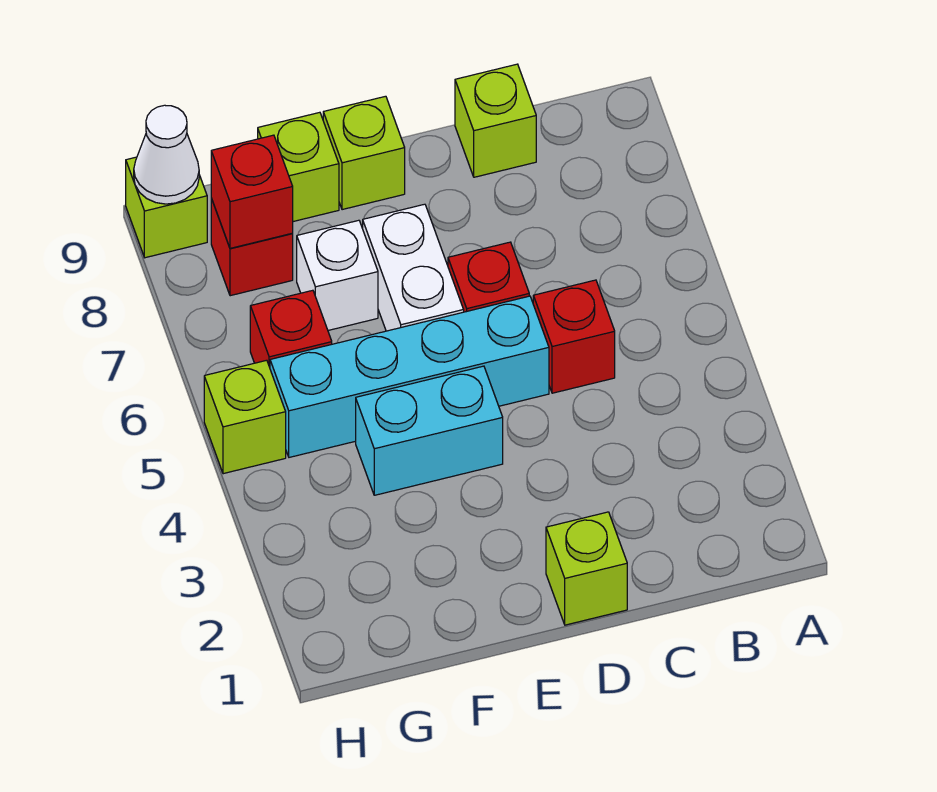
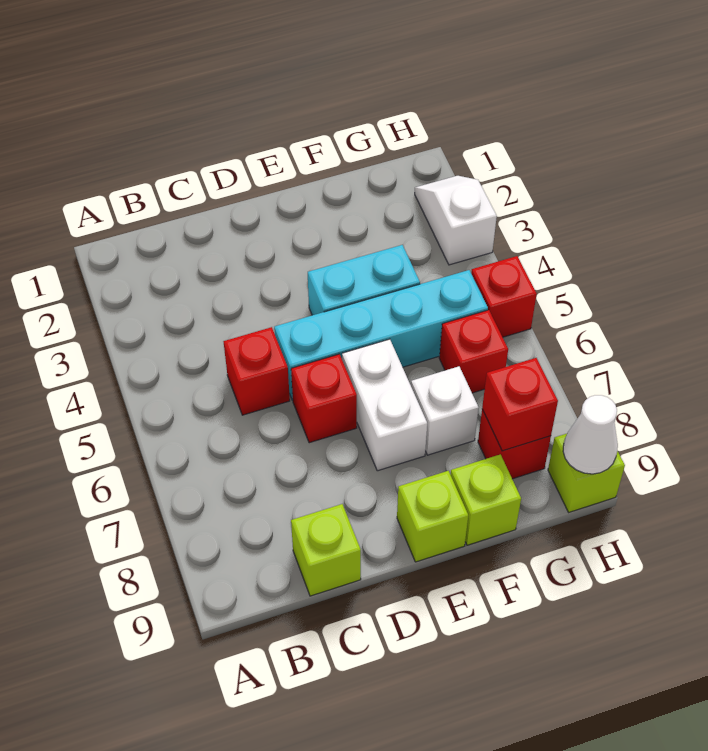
lime 1x1 brick [546,512,627,625] -> none
none -> white 1x2 slope [415,176,497,265]
lime 1x1 brick [204,360,286,474] -> red 1x1 brick [471,256,537,337]

